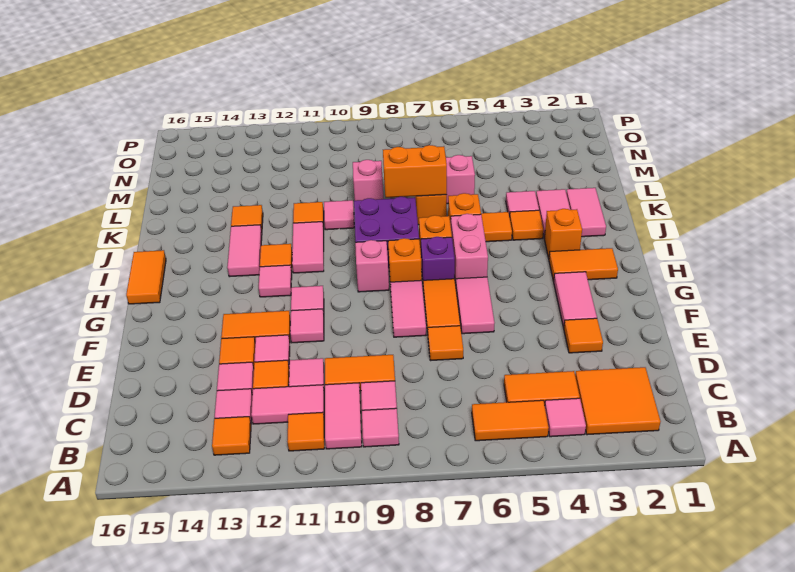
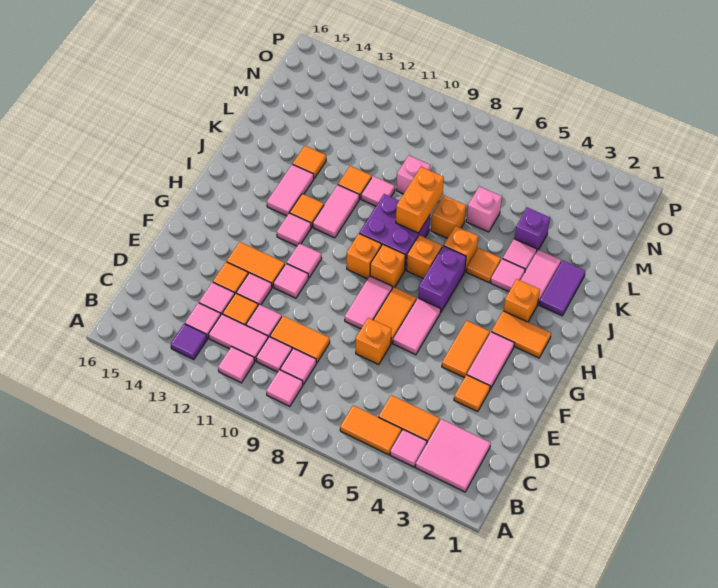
orange 2x2 tile [575,367,661,435] -> pink 2x2 tile [415,419,491,492]
pink 1x2 tile [325,383,362,449] -> pink 1x1 tile [256,337,292,372]
orange 1x1 tile [287,412,324,451] -> pink 1x1 tile [218,347,255,383]
orange 1x1 tile [212,417,251,455] -> purple 1x1 tile [171,324,207,360]
orange 1x1 tile [428,326,463,361] -> orange 1x1 brick [356,318,392,365]
pink 1x2 brick [451,214,488,284] -> purple 1x2 brick [418,246,466,313]
purple 1x1 brick [421,237,455,280] -> purple 1x1 brick moved to [514,207,550,252]
pink 1x1 brick [355,240,389,292] -> orange 1x1 brick [346,234,381,279]
orange 1x2 tile [126,250,166,304] -> orange 1x2 tile moved to [442,321,490,378]
pink 1x2 tile [566,188,606,237] -> purple 1x2 tile [539,260,585,316]
orange 1x1 tile [510,210,543,240] -> pink 1x1 tile [490,259,525,292]
orange 1x2 brick [383,145,447,198] -> orange 1x2 brick turned to [396,167,444,233]

